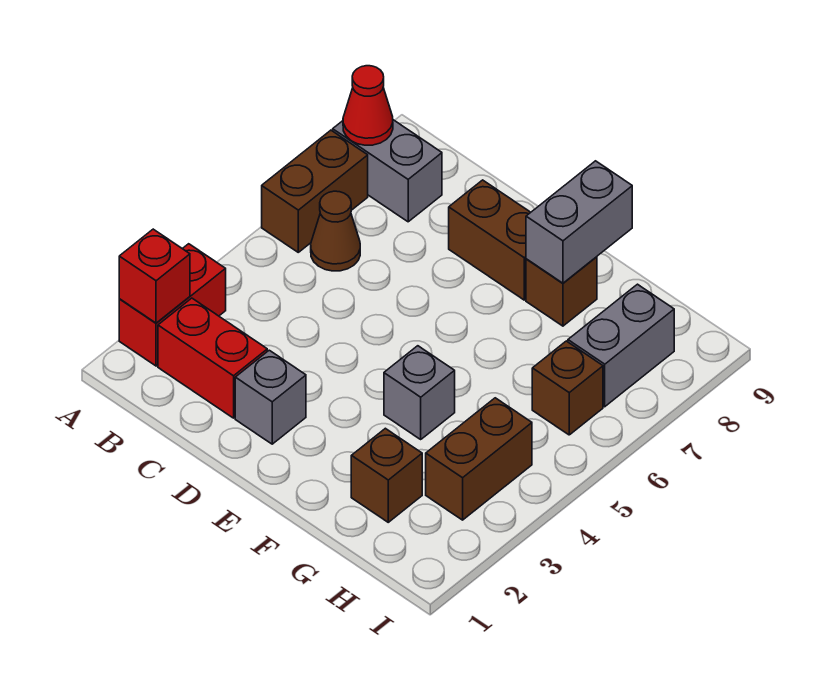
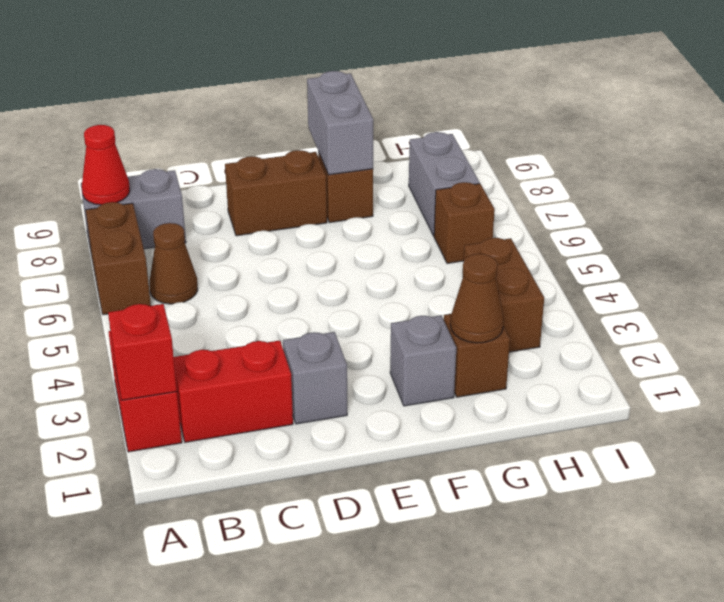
grey 1x1 brick [384,346,455,439] -> grey 1x1 brick moved to [390,315,456,406]
none -> brown 1x1 cone [450,254,504,343]

